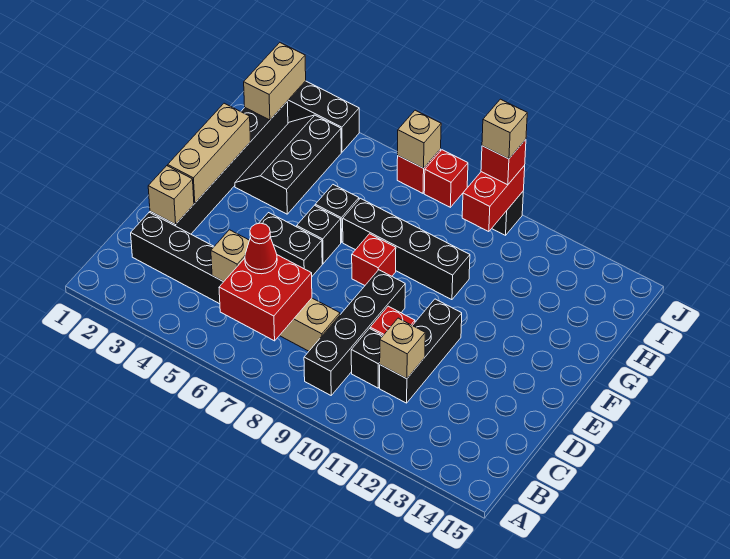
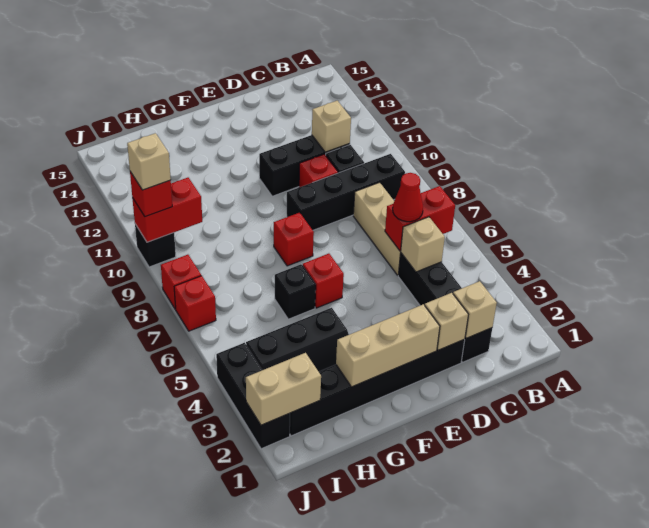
red 2x2 brick [219,255,312,341] -> red 1x2 brick [385,186,455,251]
black 1x2 brick [259,213,322,276] -> none
black 1x1 brick [297,205,341,264] -> red 1x1 brick [303,254,344,308]
black 1x4 brick [343,198,470,300] -> none
tan 1x1 brick [398,110,441,168] -> tan 1x1 brick moved to [453,281,497,338]

